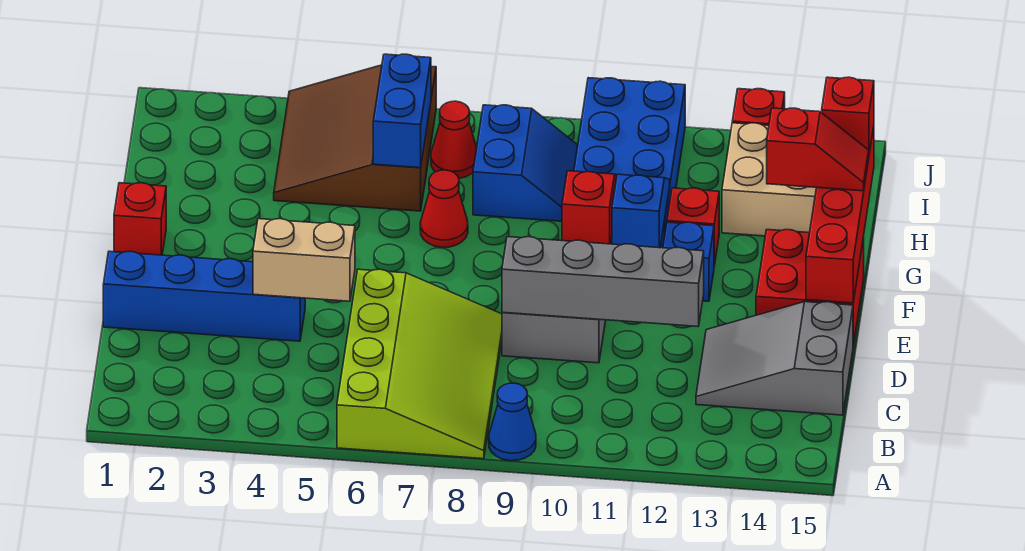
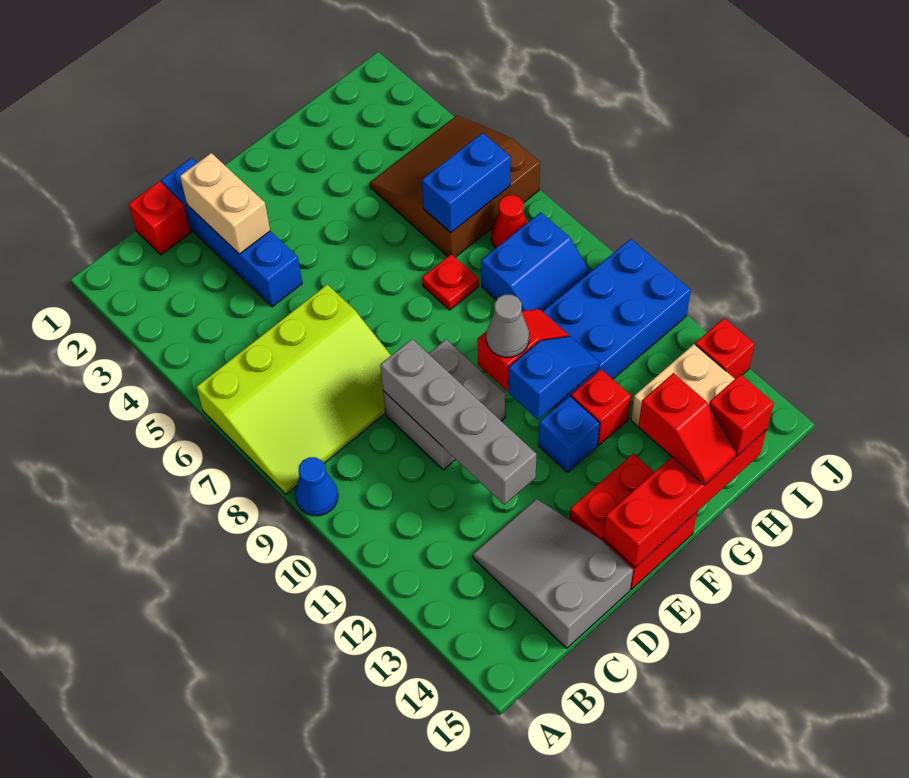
tan 1x2 brick [253,219,355,301] -> tan 1x2 brick moved to [180,153,270,254]
red 1x1 brick [114,183,166,255] -> red 1x1 brick moved to [129,181,191,255]
none -> grey 1x1 cone [486,295,529,357]
red 1x1 cone [420,170,468,247] -> red 1x1 plate [422,254,479,310]

